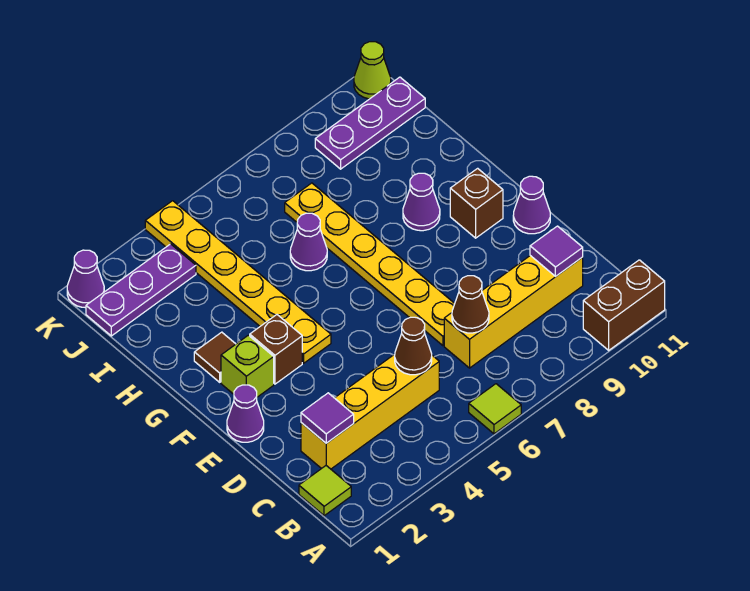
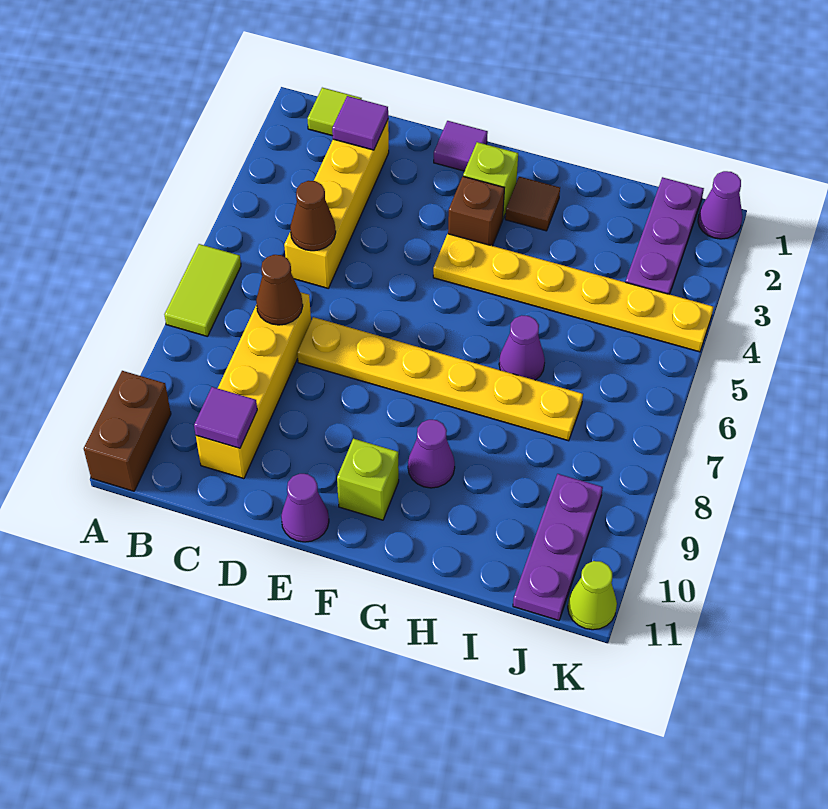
lime 1x1 tile [469,384,521,434] -> lime 1x2 tile [164,244,241,337]
purple 1x1 cone [227,385,264,442] -> purple 1x1 tile [434,121,488,171]
brown 1x1 brick [450,168,503,238] -> lime 1x1 brick [337,439,399,520]

